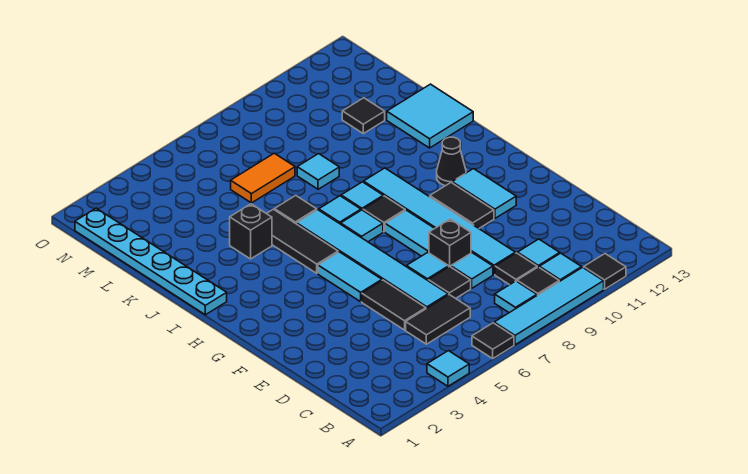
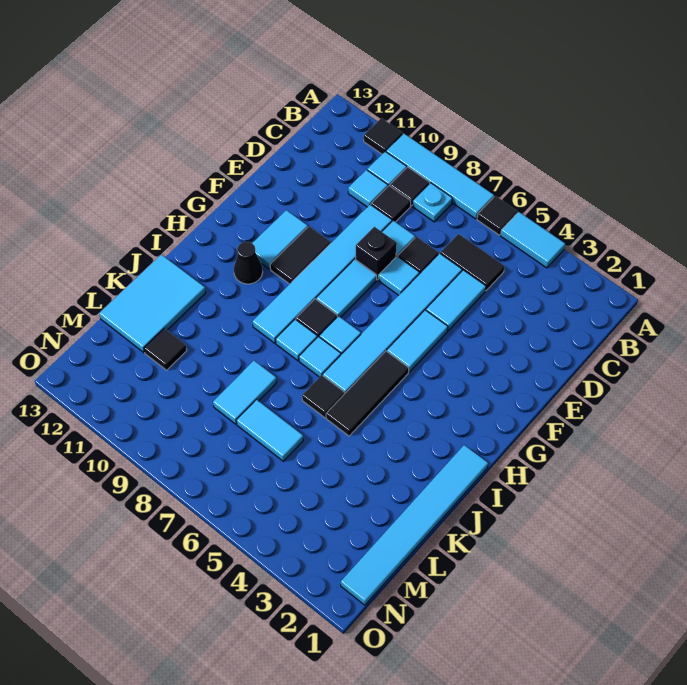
cyan 1x1 tile [427,351,469,386] -> cyan 1x2 tile [501,212,565,268]
cyan 1x1 tile [495,281,537,313] -> cyan 1x1 plate [412,183,452,222]
black 1x2 tile [362,280,426,330] -> cyan 1x2 tile [426,270,486,331]
cyan 1x6 plate [75,208,227,315] -> cyan 1x6 tile [341,445,488,605]
black 1x1 brick [230,204,272,259] -> none
cyan 2x2 tile [387,84,473,148] -> cyan 2x3 tile [99,255,206,353]
cyan 1x1 tile [297,154,339,189] -> cyan 1x2 tile [213,361,277,424]
orange 1x2 tile [231,153,295,203] -> cyan 1x2 tile [236,400,303,461]

